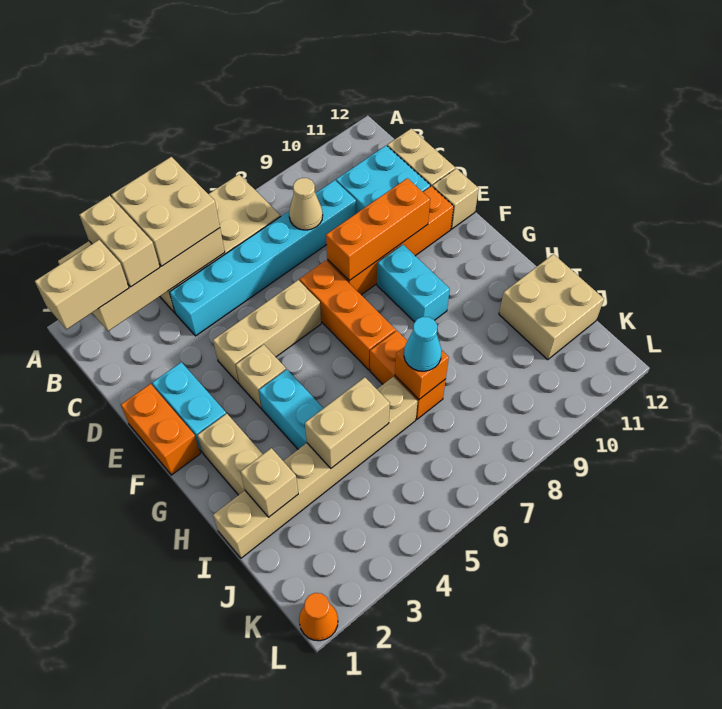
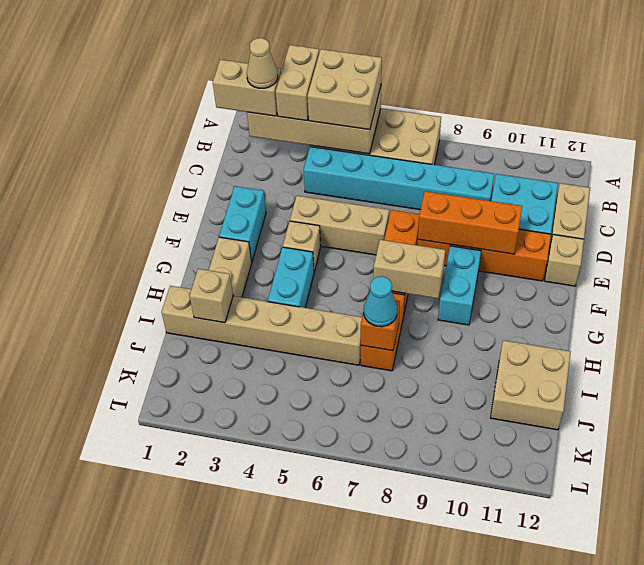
tan 1x1 cone [289,178,323,230] -> tan 1x1 cone moved to [247,38,278,88]
orange 1x2 brick [121,384,200,475] -> none
tan 1x2 brick [305,377,390,468] -> tan 1x2 brick moved to [374,240,445,298]
orange 1x1 cone [299,593,338,641] -> none

